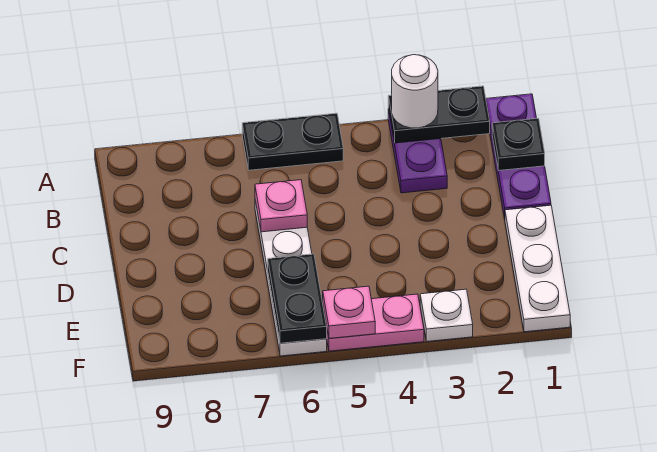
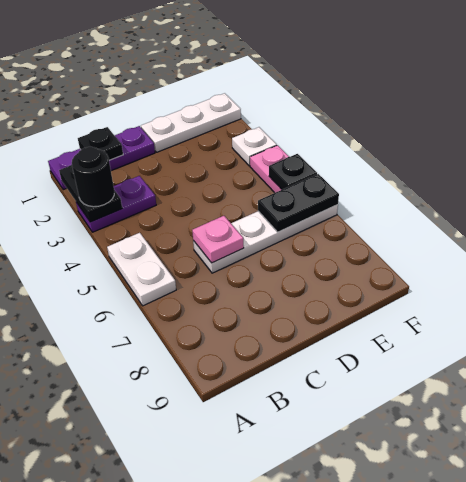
white 1x1 round brick [392,55,438,128] -> black 1x1 round brick [72,147,114,207]
black 1x2 plate [242,113,343,170] -> white 1x2 plate [107,233,176,306]
pink 1x1 plate [323,286,375,338] -> black 1x1 plate [269,154,317,190]

